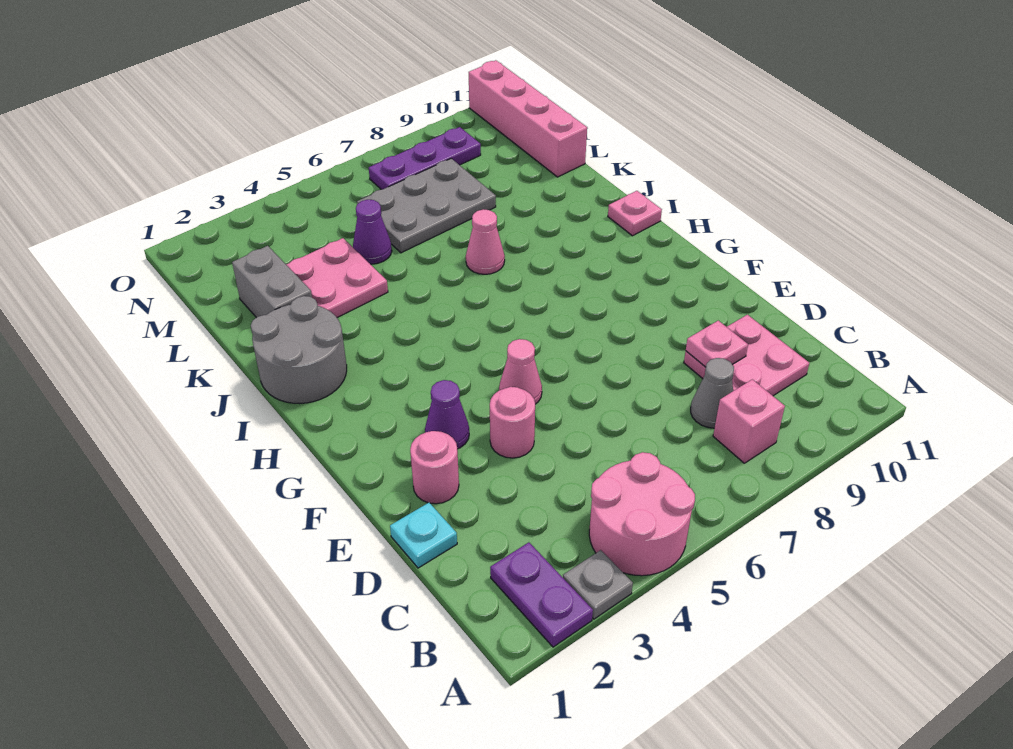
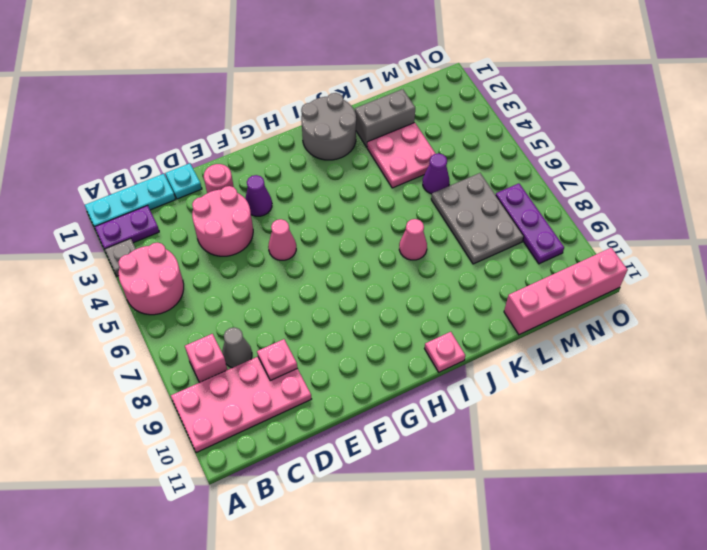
none -> cyan 1x3 plate [85,174,175,227]
pink 2x2 plate [684,315,809,396] -> pink 2x4 plate [171,357,311,453]
pink 1x1 round brick [490,387,535,458] -> pink 2x2 round brick [192,186,253,256]

